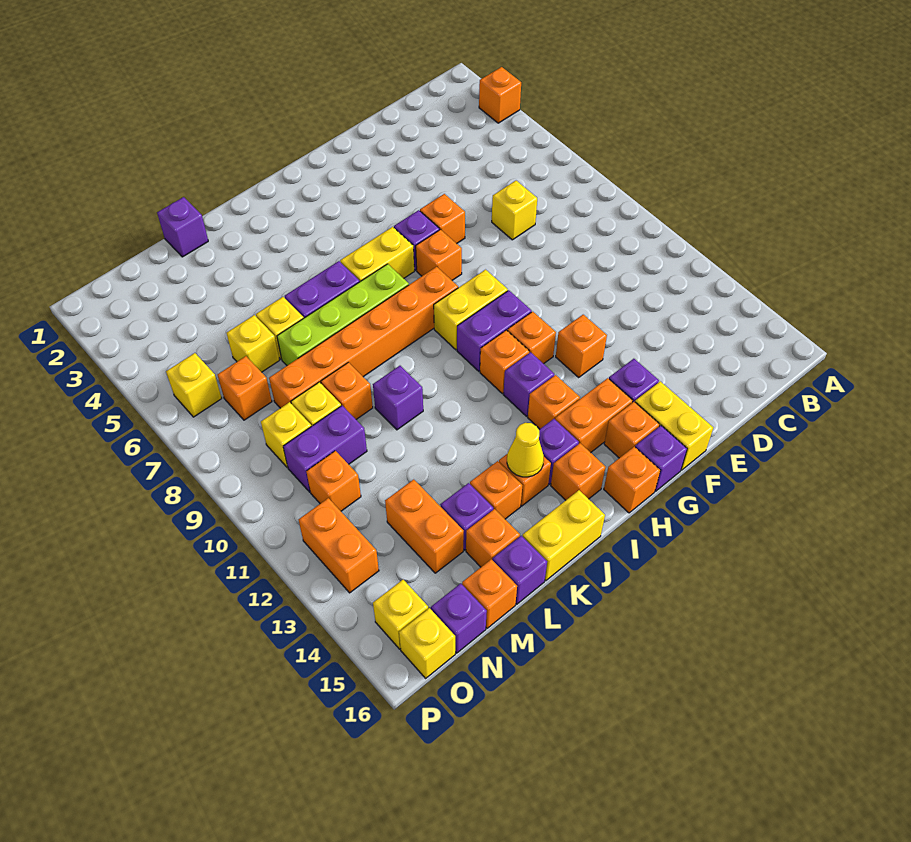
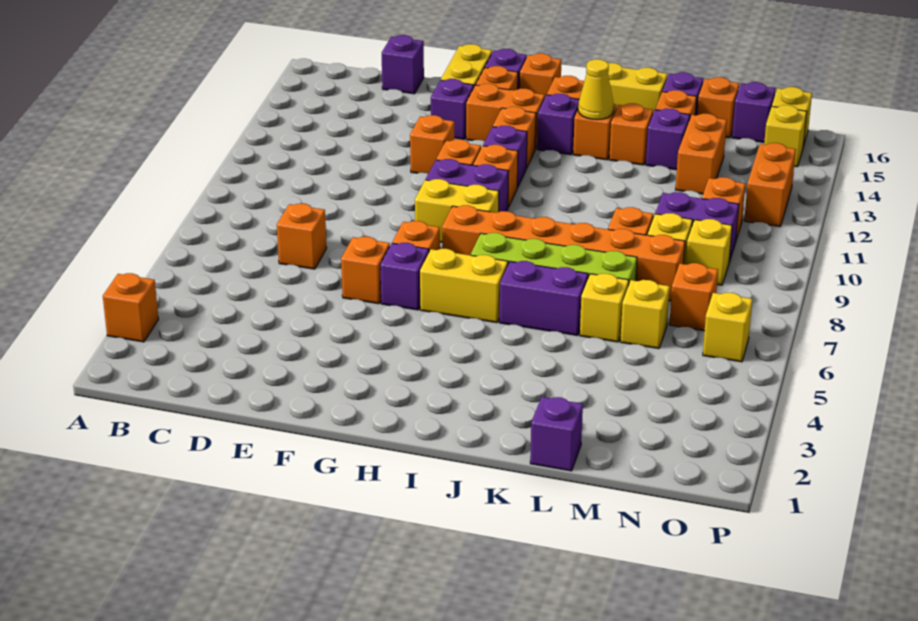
yellow 1x1 brick [492,181,537,240] -> orange 1x1 brick [277,204,327,269]
purple 1x1 brick [373,366,423,430] -> purple 1x1 brick moved to [382,35,424,94]

